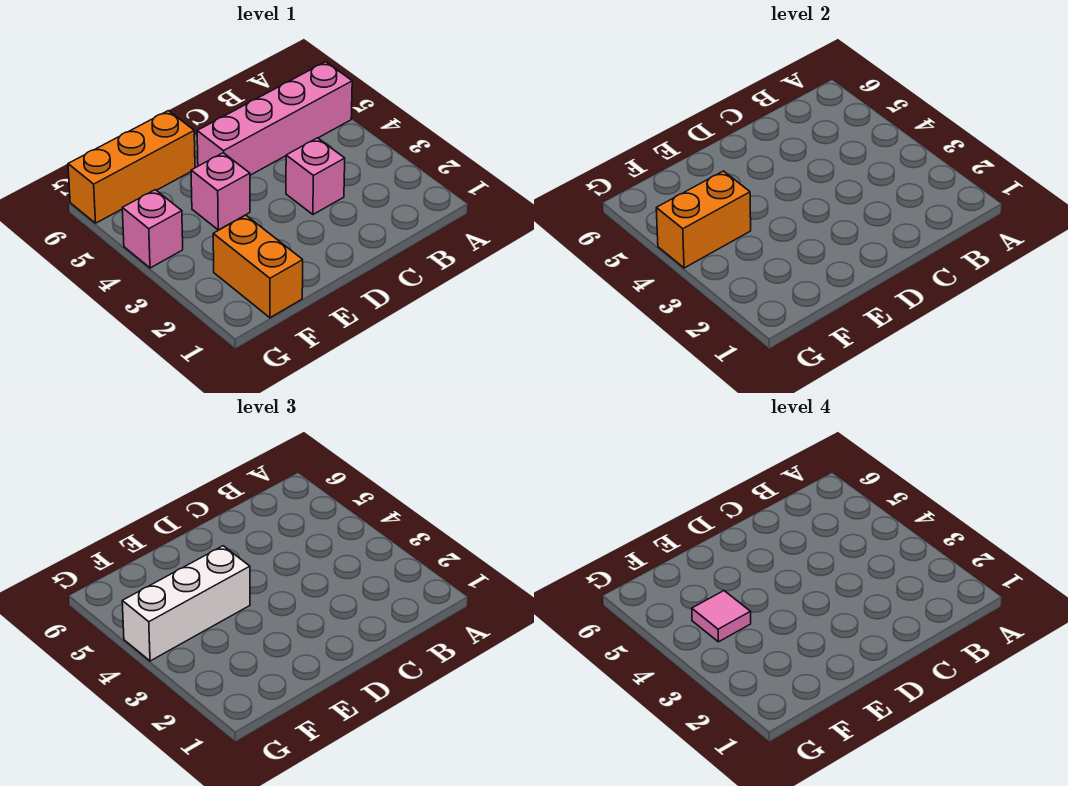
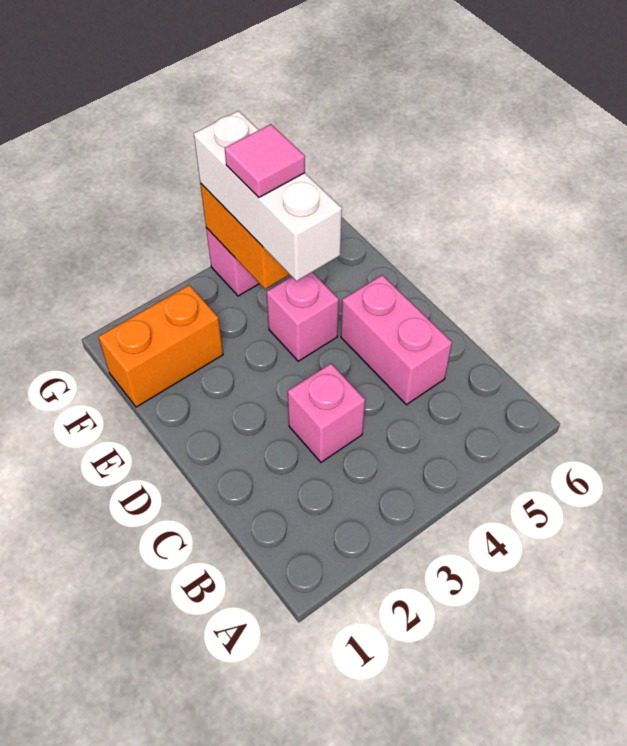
pink 1x4 brick [197,62,352,175] -> pink 1x2 brick [341,275,452,405]
orange 1x3 brick [68,111,195,223] -> none

